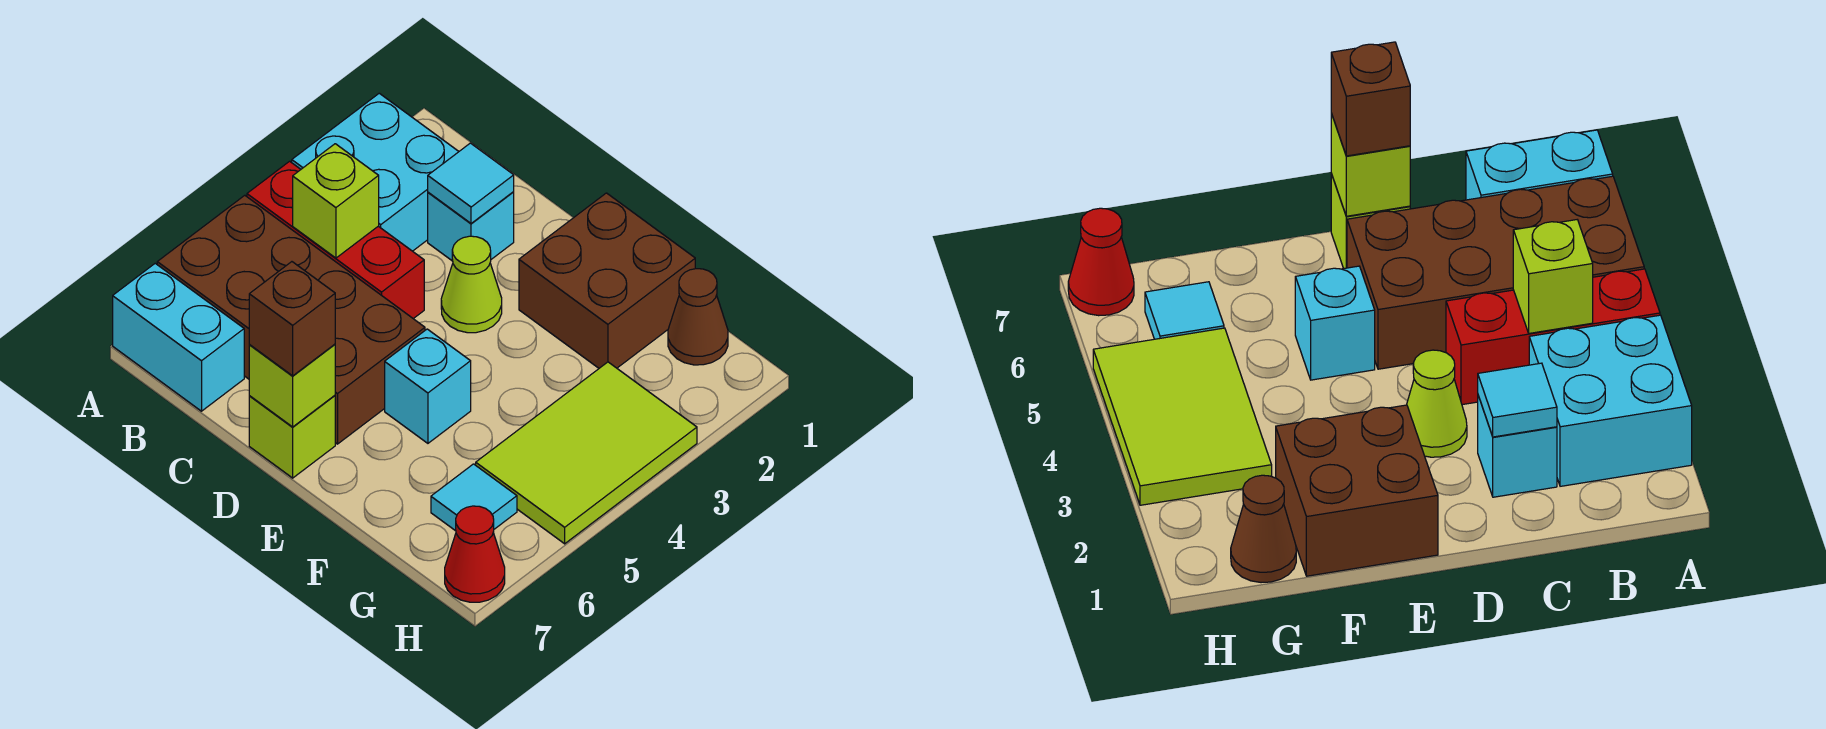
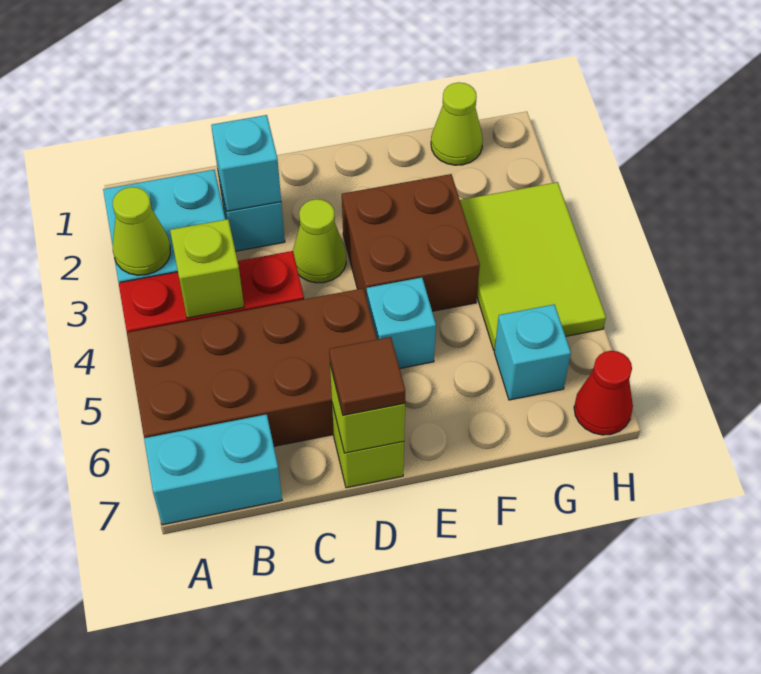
none -> lime 1x1 cone [113,187,170,275]
cyan 1x1 tile [428,143,514,223] -> cyan 1x1 brick [211,115,281,211]
brown 1x1 brick [249,262,335,376] -> brown 1x1 tile [329,337,405,415]
brown 2x2 brick [519,193,695,368] -> brown 2x2 brick moved to [342,174,480,311]
brown 1x1 cone [668,269,728,365] -> lime 1x1 cone [431,82,483,165]
cyan 1x1 tile [431,464,517,531] -> cyan 1x1 brick [494,305,571,400]

